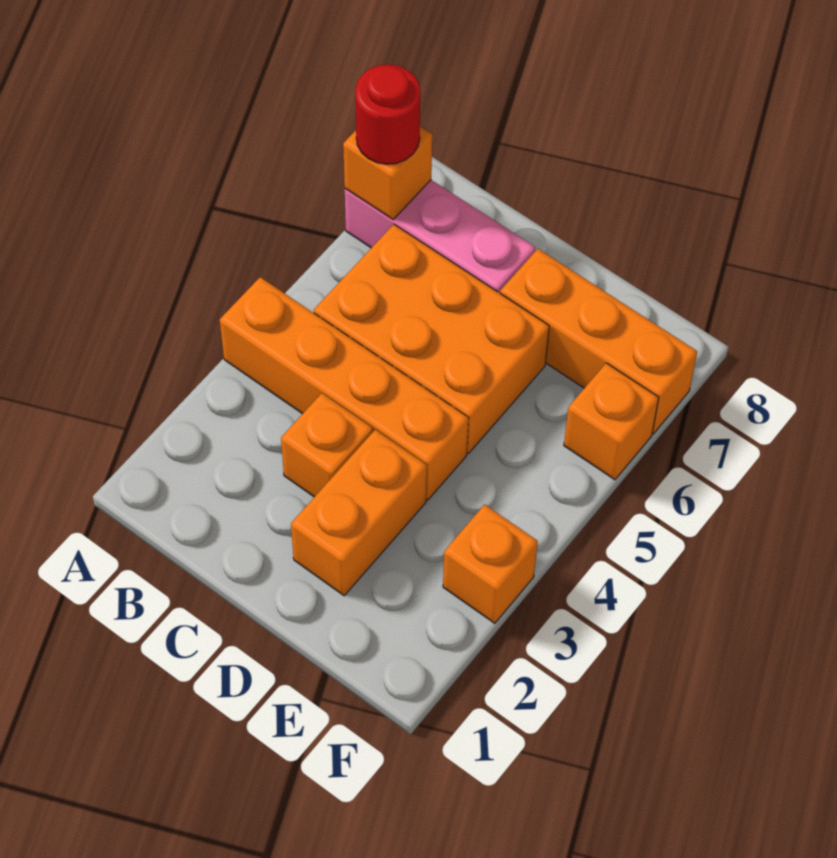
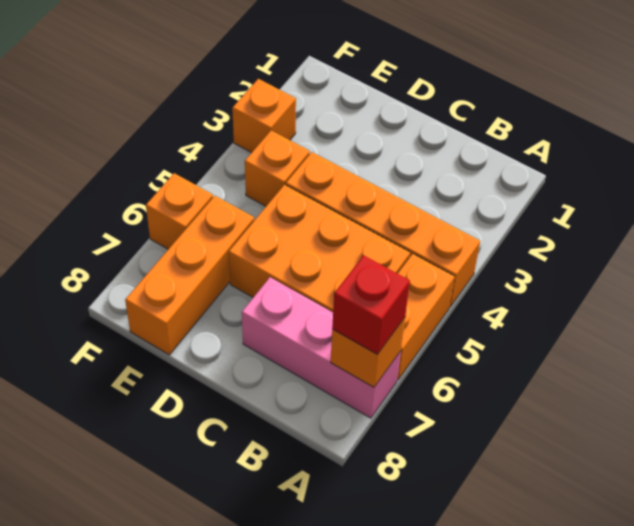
red 1x1 round brick [355,64,420,164] -> red 1x1 brick [332,255,410,355]
orange 1x1 brick [281,393,373,497] -> orange 1x1 brick moved to [245,131,310,206]
orange 1x2 brick [291,430,427,596] -> orange 1x2 brick moved to [397,254,455,380]
orange 1x3 brick [500,249,697,434] -> orange 1x3 brick turned to [125,196,254,355]

